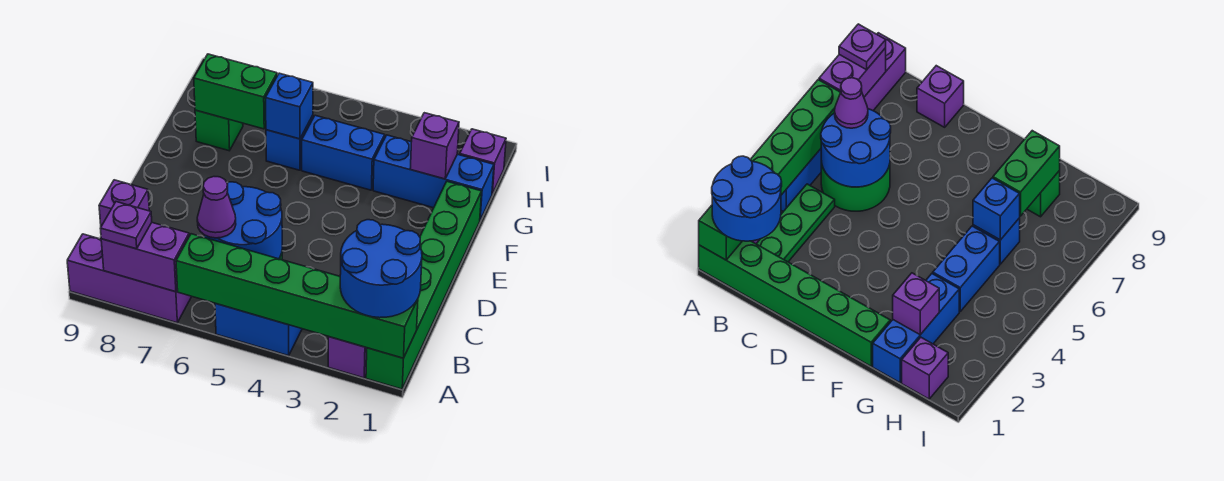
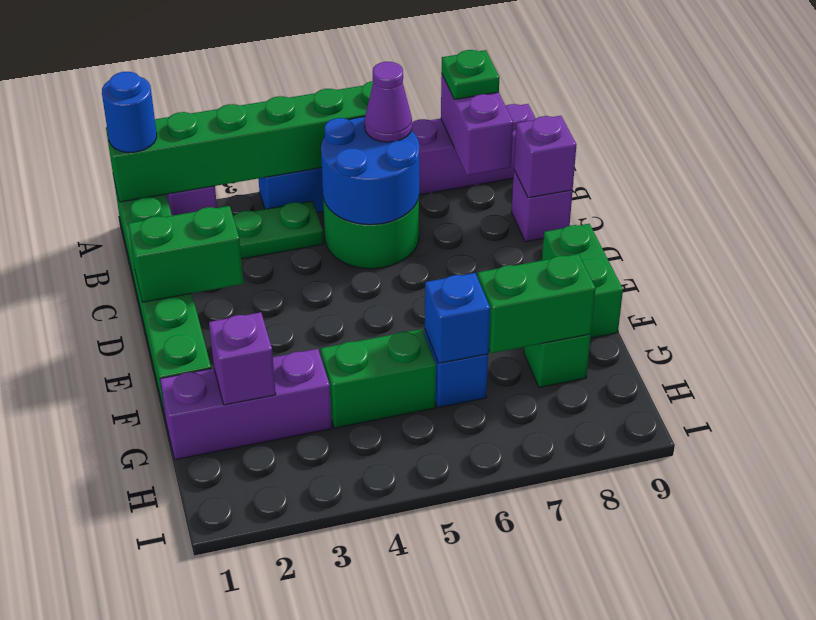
blue 2x2 round brick [340,220,422,318] -> blue 1x1 round brick [102,72,157,153]
purple 1x2 brick [101,223,189,292] -> purple 1x2 brick turned to [441,75,513,175]
purple 1x1 plate [100,202,152,249] -> green 1x1 plate [442,50,499,99]
none -> green 1x2 brick [128,206,243,302]
none -> green 1x2 brick [542,224,623,338]
blue 1x3 brick [373,135,494,220] -> purple 1x3 brick [160,349,332,460]
blue 1x2 brick [302,115,385,190] -> green 1x2 brick [321,329,436,428]
purple 1x1 brick [460,129,506,194] -> purple 1x1 brick moved to [514,116,577,198]

